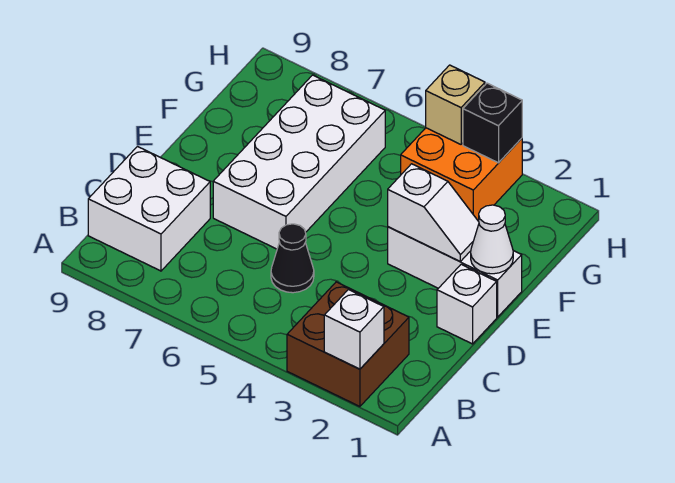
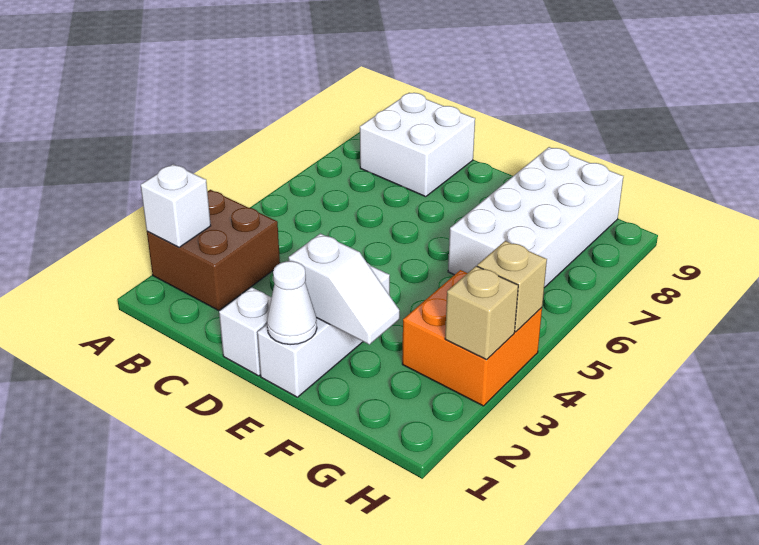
black 1x1 cone [271,224,314,293] -> none
white 2x4 brick [213,75,385,249] -> white 2x4 brick turned to [448,147,623,288]
white 1x2 slope [388,164,479,261] -> white 1x2 slope turned to [289,233,400,344]
black 1x1 brick [463,83,522,163] -> tan 1x1 brick [445,266,518,360]

